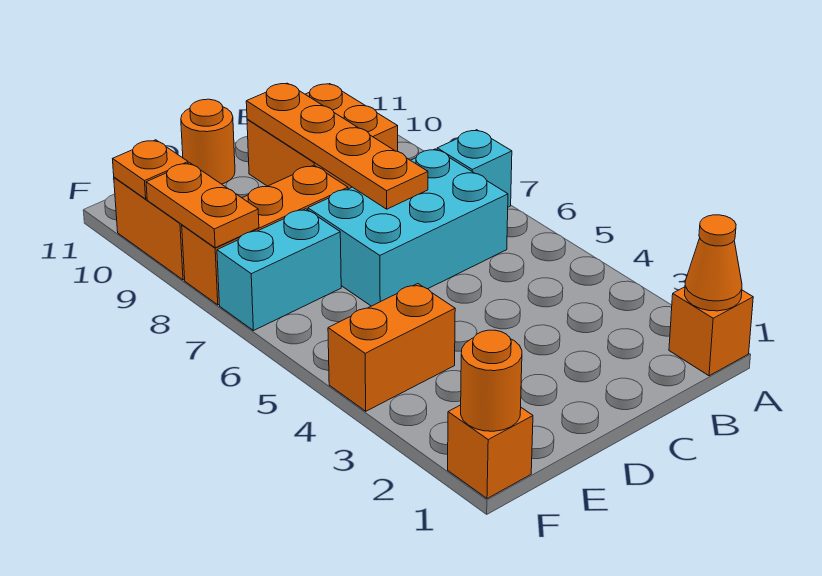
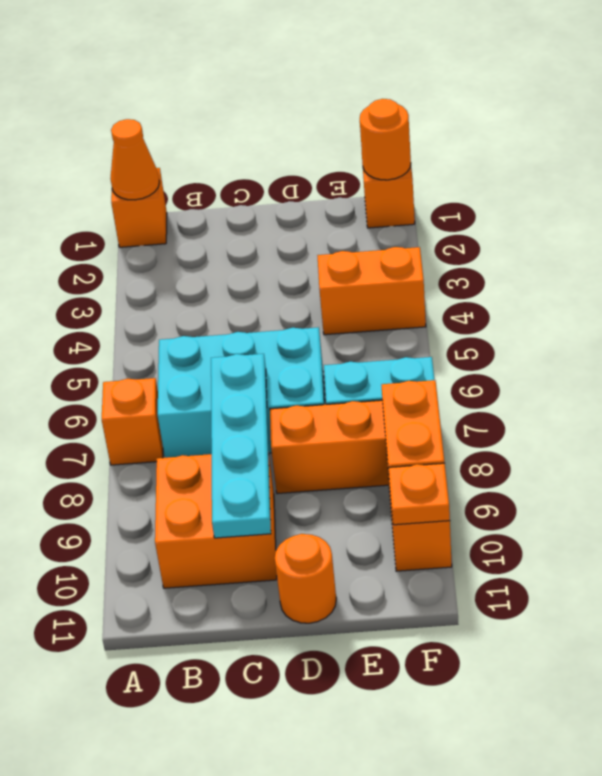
cyan 1x1 brick [437,130,512,207] -> orange 1x1 brick [102,378,163,465]
orange 1x4 plate [246,83,428,209] -> cyan 1x4 plate [211,354,271,538]

